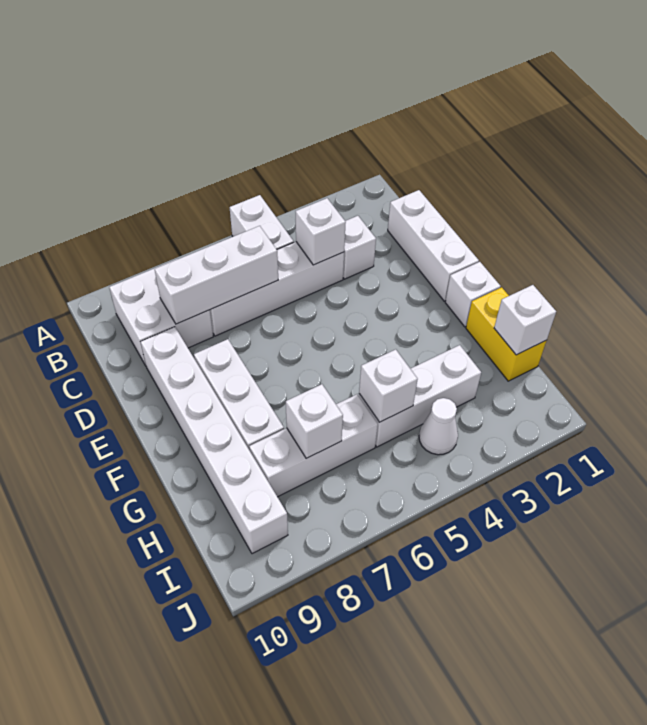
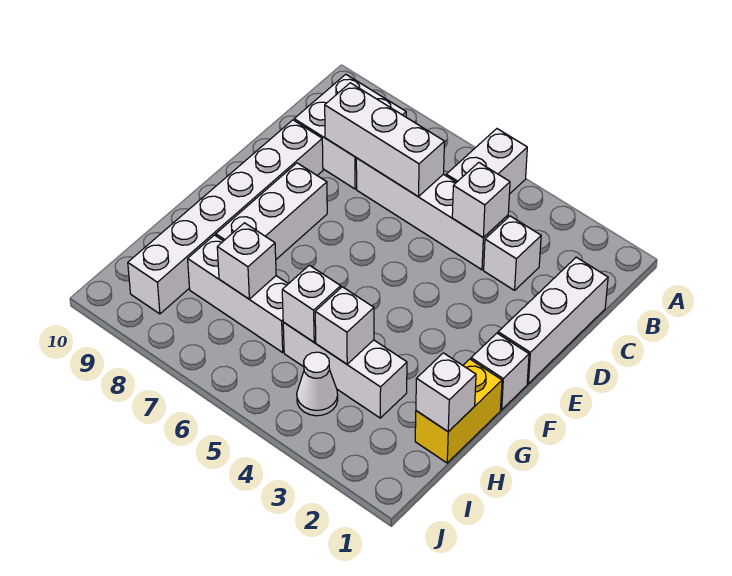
none -> white 1x1 brick [315,287,374,364]

